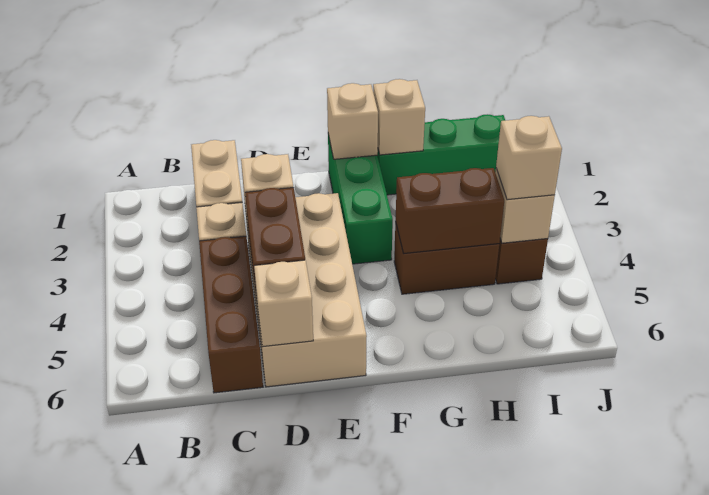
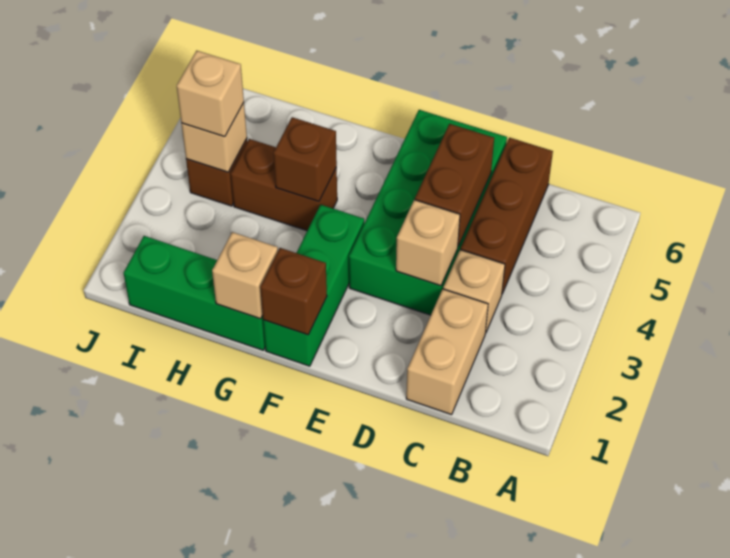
tan 2x4 brick [245,193,367,387] -> green 2x4 brick [349,110,507,315]
tan 1x1 brick [254,260,313,347] -> none
tan 1x1 brick [327,83,378,159] -> brown 1x1 brick [260,248,327,335]
brown 1x2 brick [396,168,504,254] -> brown 1x1 brick [273,117,337,202]

